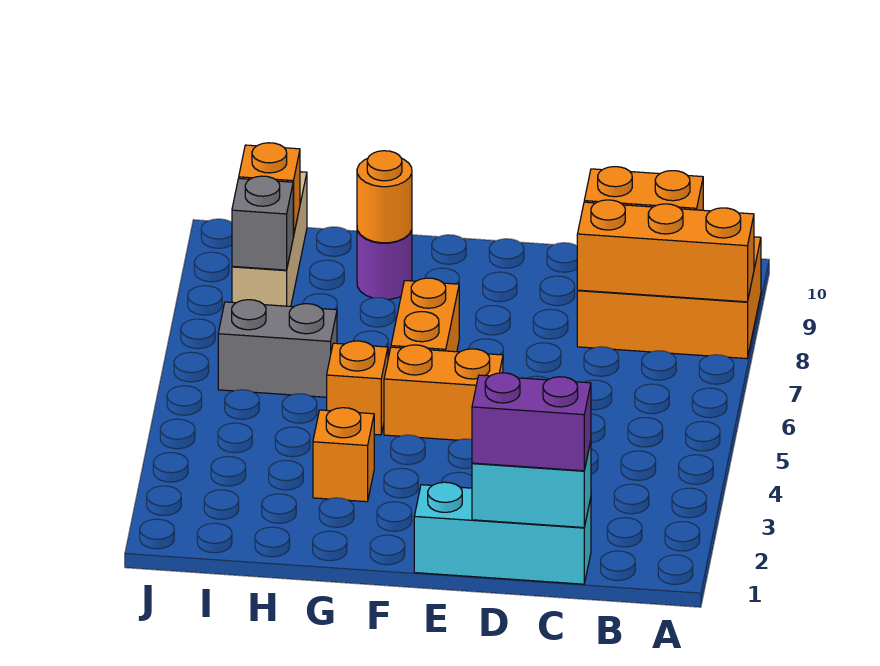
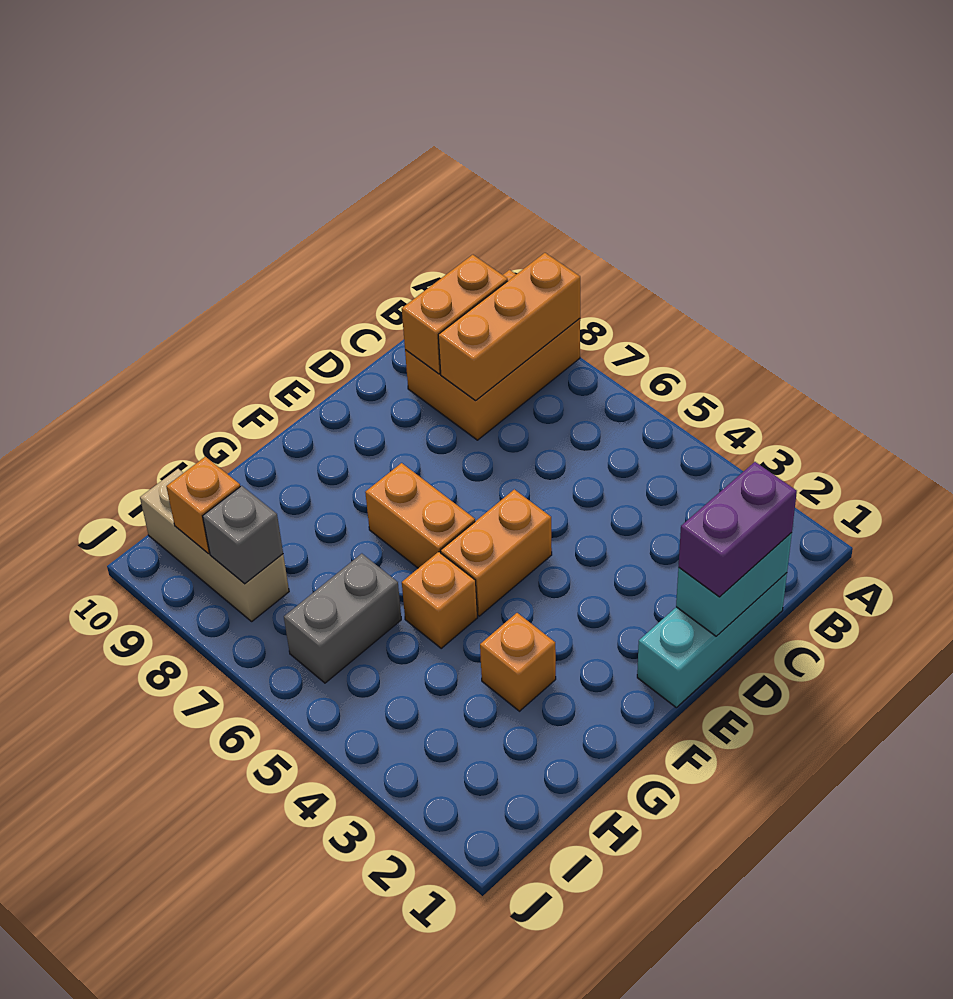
purple 1x1 round brick [357,230,412,299] -> none
orange 1x1 round brick [357,151,412,243] -> none

